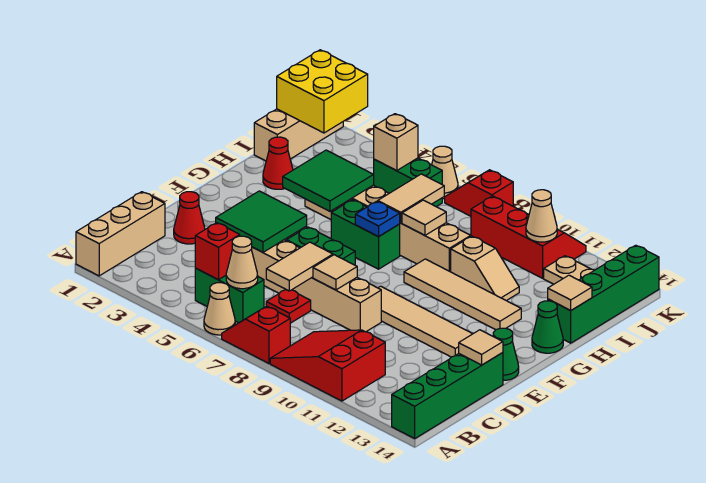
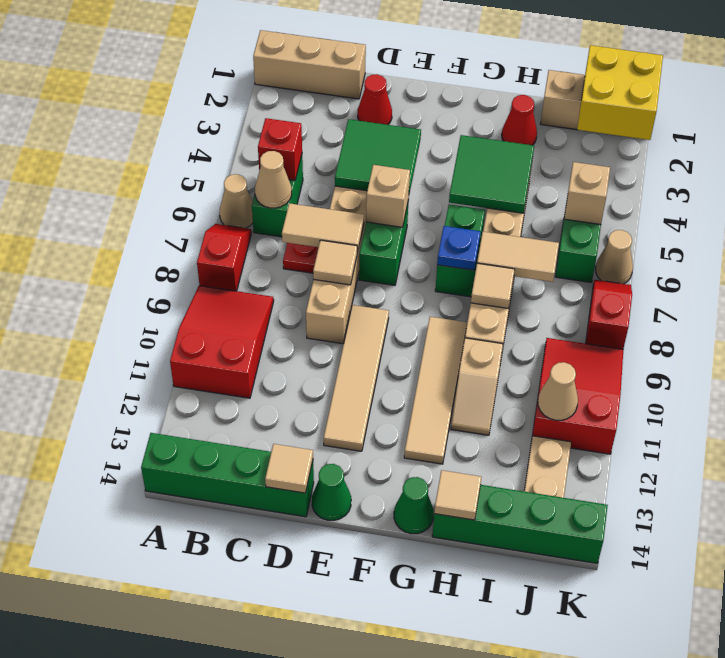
none -> tan 1x1 brick [366,165,410,227]
red 2x3 slope [471,196,586,278] -> red 2x3 slope turned to [532,338,623,454]

